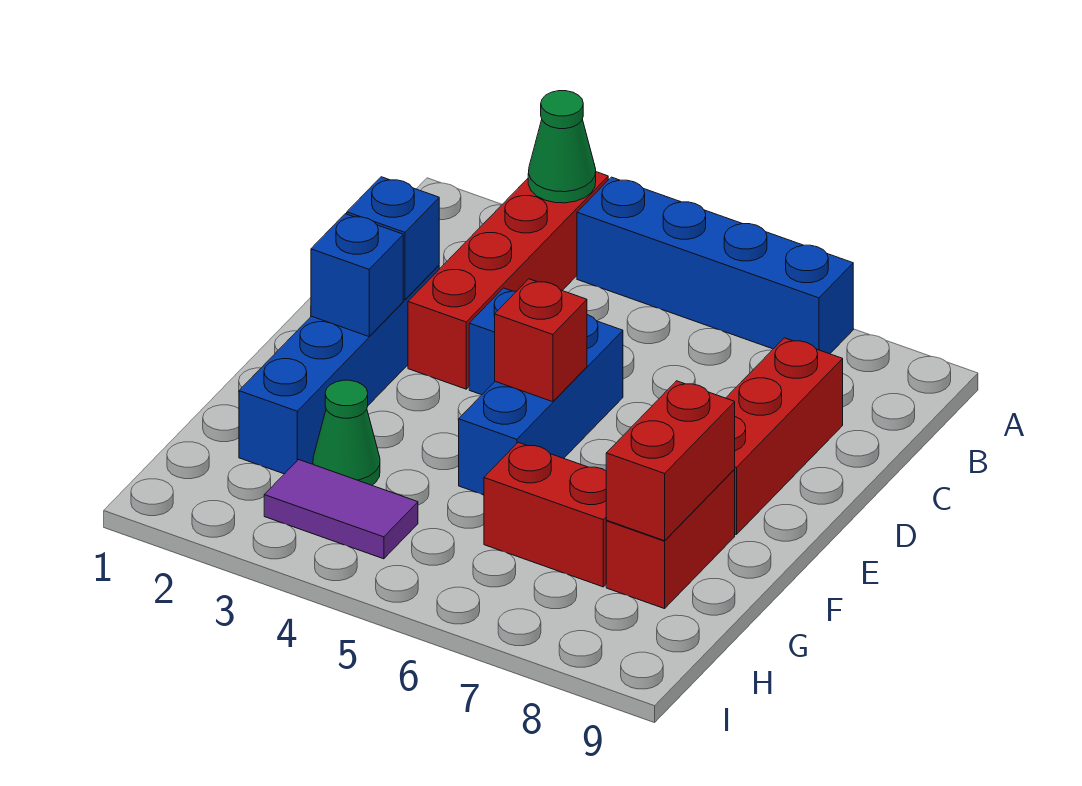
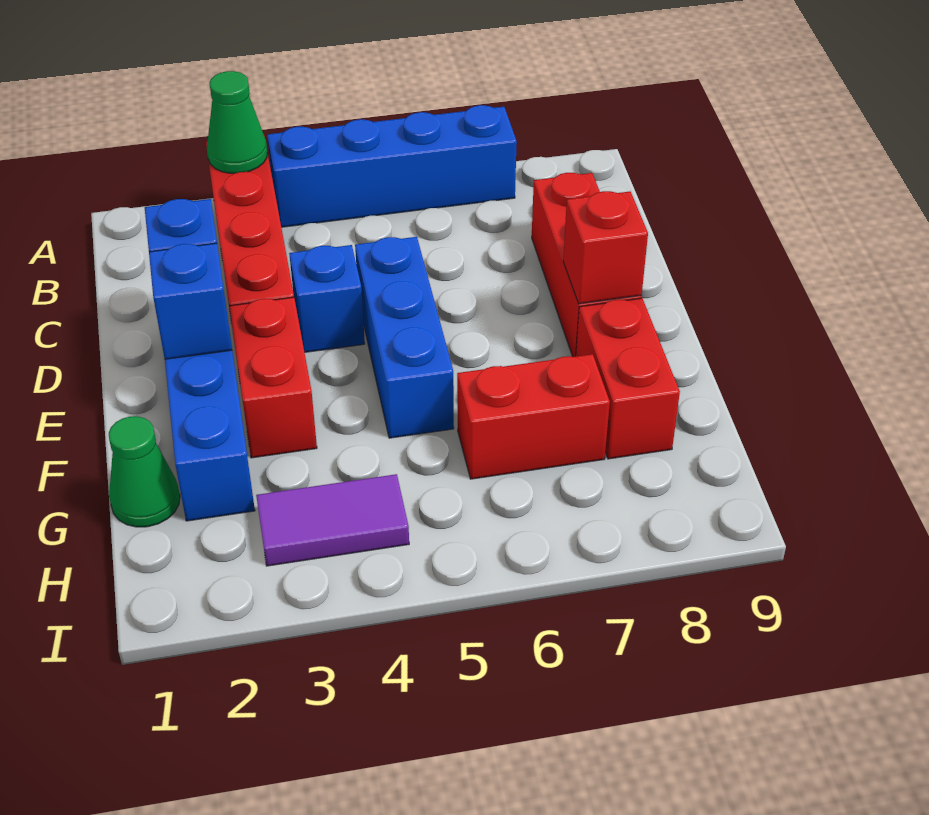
red 1x1 brick [495,279,587,402] -> red 1x1 brick moved to [563,191,648,304]
red 1x2 brick [606,381,735,541] -> red 1x2 brick moved to [229,297,317,458]
green 1x1 cone [313,380,380,485] -> green 1x1 cone moved to [109,416,180,527]

